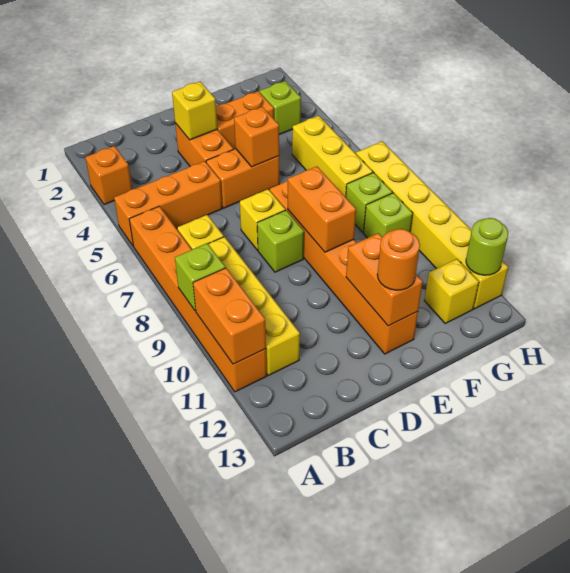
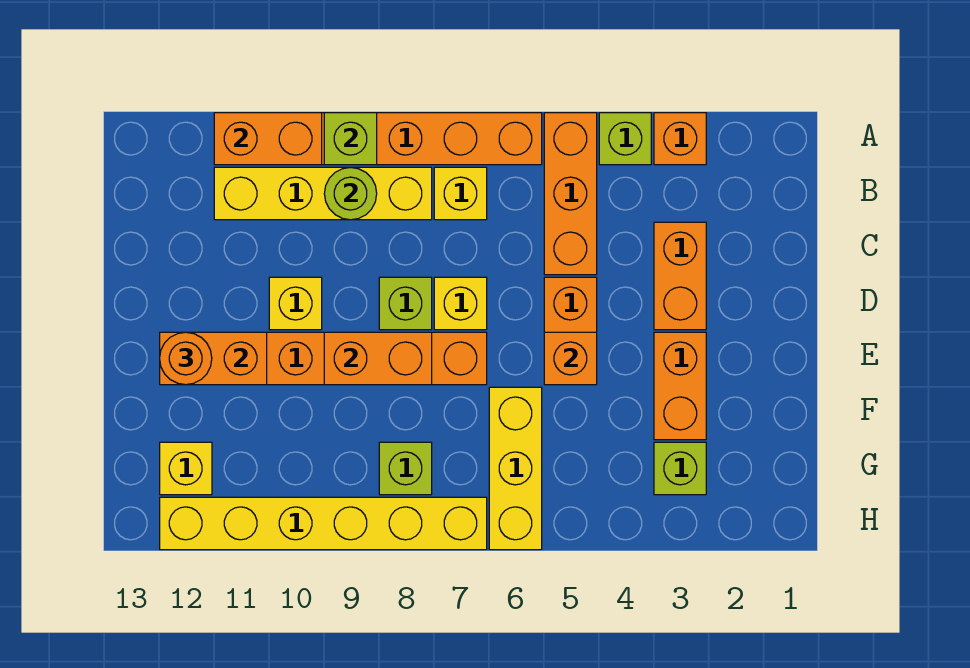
orange 1x2 brick [175,123,233,166] -> orange 1x2 brick turned to [654,222,706,330]
yellow 1x1 brick [172,82,217,140] -> yellow 1x1 brick moved to [269,277,322,330]
yellow 1x3 brick [292,116,373,197] -> yellow 1x3 brick turned to [489,387,542,550]
lime 1x1 brick [364,193,413,238] -> lime 1x1 brick moved to [599,113,651,165]
lime 1x1 round brick [466,218,508,275] -> lime 1x1 round brick moved to [324,167,377,220]

